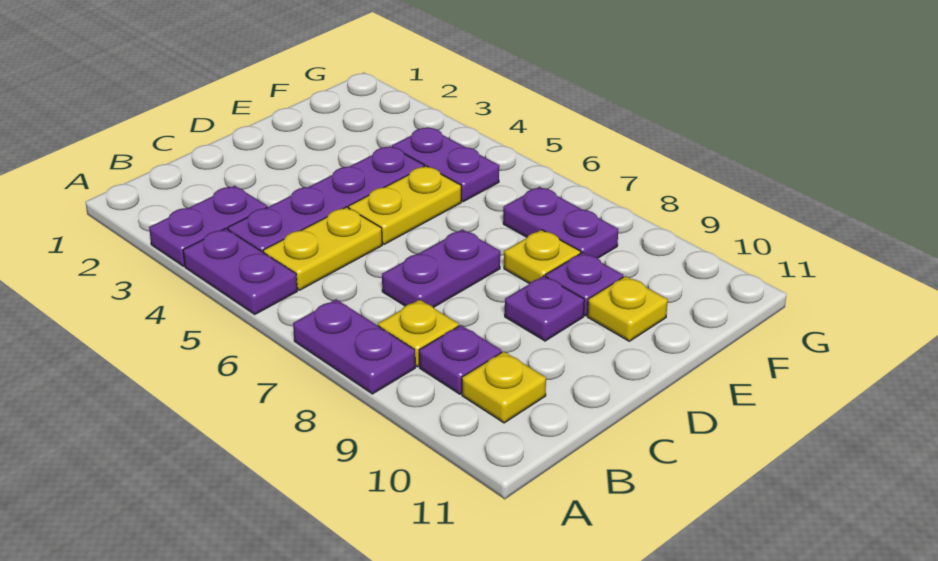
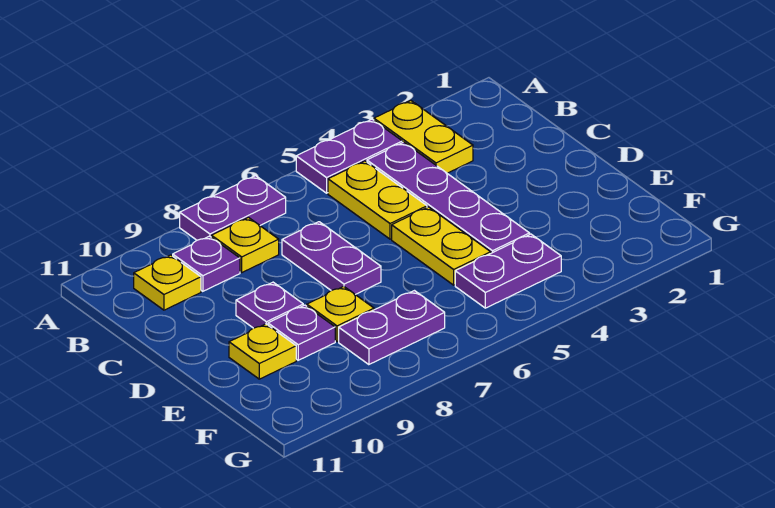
purple 1x2 plate [149,186,267,266] -> yellow 1x2 plate [374,101,473,173]

